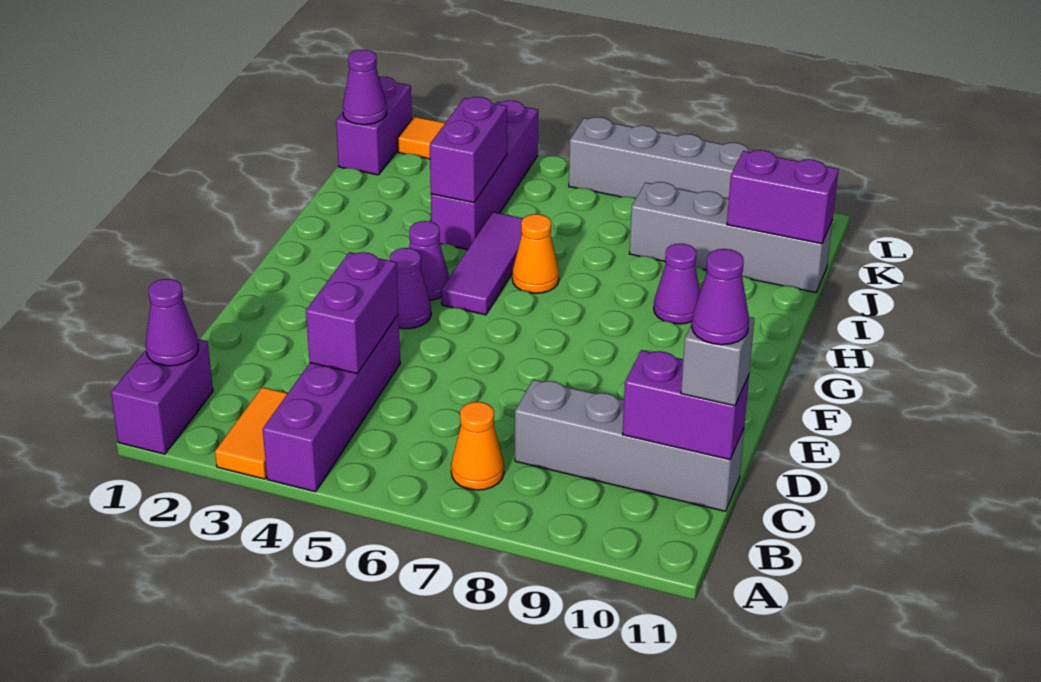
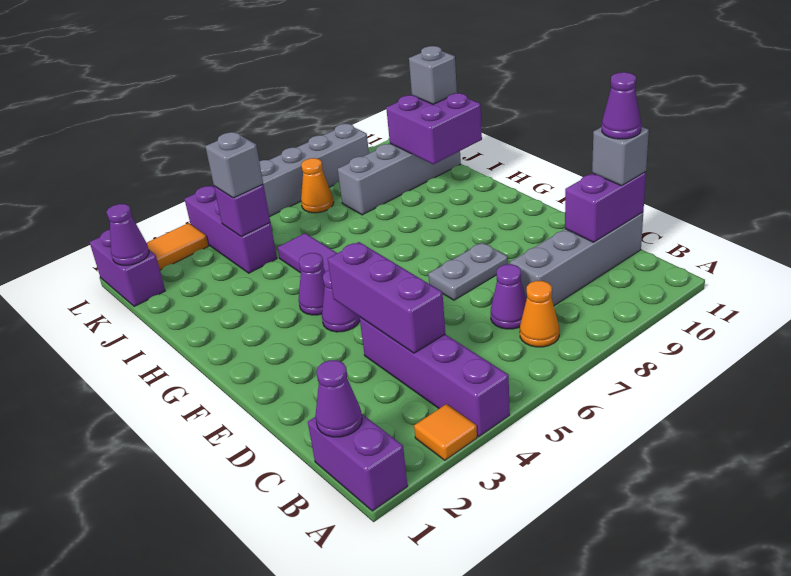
orange 1x2 tile [215,387,288,479] -> orange 1x1 tile [414,404,477,460]
purple 1x2 brick [306,252,398,373] -> purple 1x3 brick [328,242,445,353]
none -> grey 1x2 plate [428,243,508,300]
orange 1x1 cone [512,214,559,293] -> orange 1x1 cone moved to [301,158,334,213]
purple 1x1 cone [654,243,700,324] -> purple 1x1 cone moved to [491,264,526,329]
purple 1x4 brick [431,101,538,250] -> purple 1x3 brick [185,186,277,273]
purple 1x2 brick [430,97,507,203] -> purple 1x1 brick [214,184,270,237]
none -> grey 1x1 brick [205,132,263,198]
purple 1x2 brick [727,150,838,244] -> purple 2x2 brick [386,93,482,164]
none -> grey 1x1 brick [409,46,457,104]

